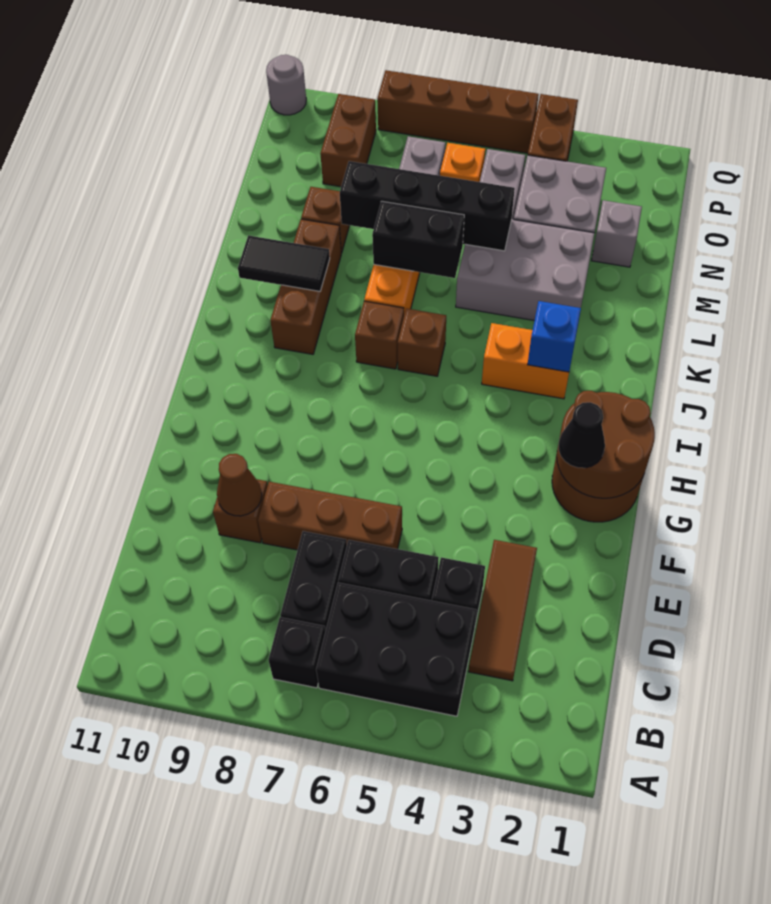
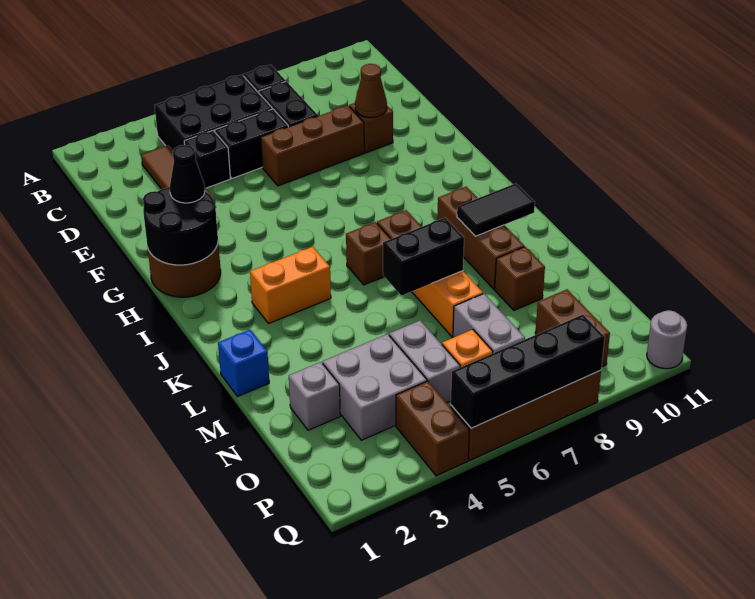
brown 2x2 round brick [557,391,655,498] -> black 2x2 round brick [143,187,218,265]
blue 1x1 brick [528,301,581,372] -> blue 1x1 brick moved to [218,330,269,397]
grey 2x3 brick [456,219,594,321] -> none
black 1x4 brick [340,161,515,251] -> black 1x4 brick moved to [451,315,605,428]

